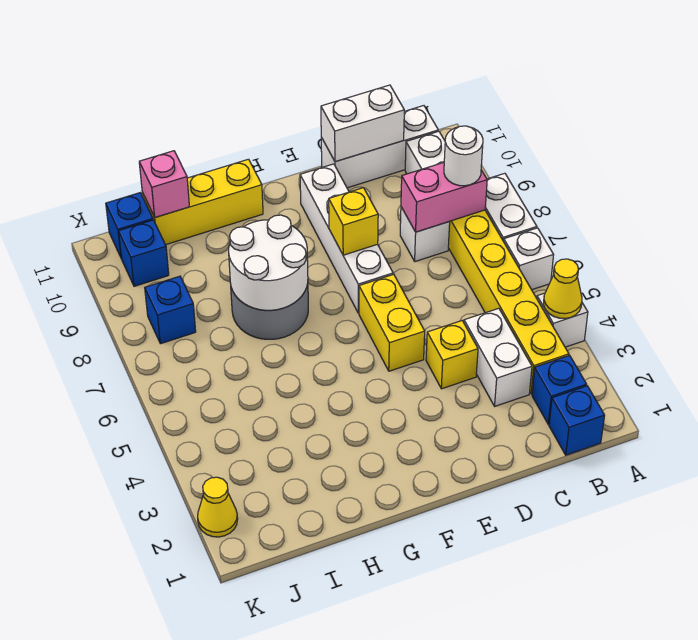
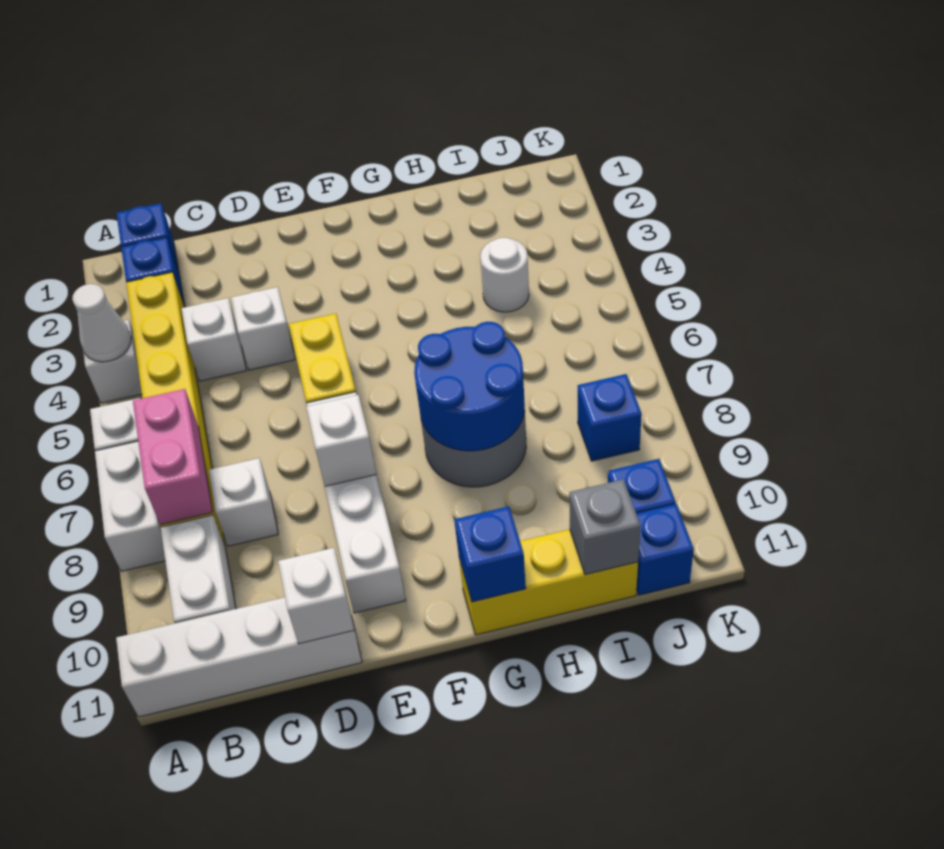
yellow 1x1 cone [544,259,582,319] -> white 1x1 cone [72,284,131,362]
pink 1x2 brick [401,163,487,232] -> pink 1x2 brick turned to [133,389,213,525]
white 1x1 round brick [444,126,483,186] -> white 1x1 round brick moved to [480,238,529,312]
white 1x3 brick [321,106,438,188] -> white 1x4 brick [116,595,362,717]
white 1x2 brick [464,308,532,406] -> white 1x1 brick [181,298,246,381]
white 1x2 brick [321,85,404,162] -> white 1x1 brick [278,548,354,644]
yellow 1x1 brick [426,321,478,389] -> white 1x1 brick [231,287,295,370]
yellow 1x1 brick [329,188,378,255] -> white 1x1 brick [306,395,376,486]
white 2x2 round brick [229,215,308,310] -> blue 2x2 round brick [414,322,525,451]
none -> blue 1x1 brick [454,506,526,602]
pink 1x1 brick [139,151,189,217] -> grey 1x1 brick [569,479,641,575]
yellow 1x1 cone [198,477,238,537] -> none

